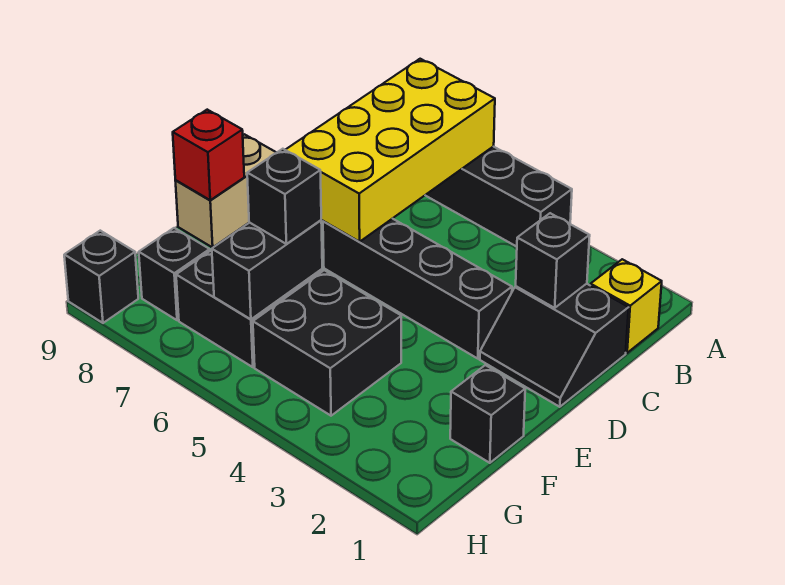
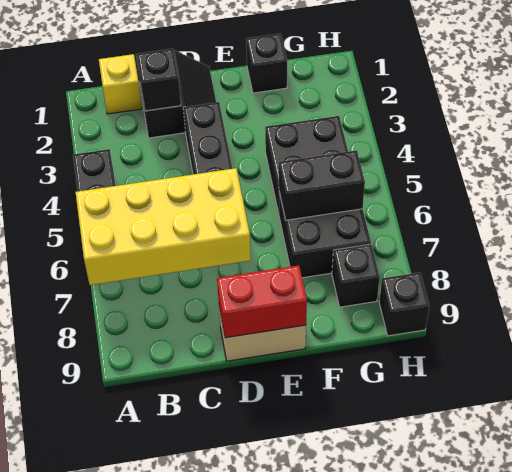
red 1x1 brick [173,110,244,200] -> red 1x2 brick [217,265,307,338]
black 1x1 brick [247,149,321,244] -> none

